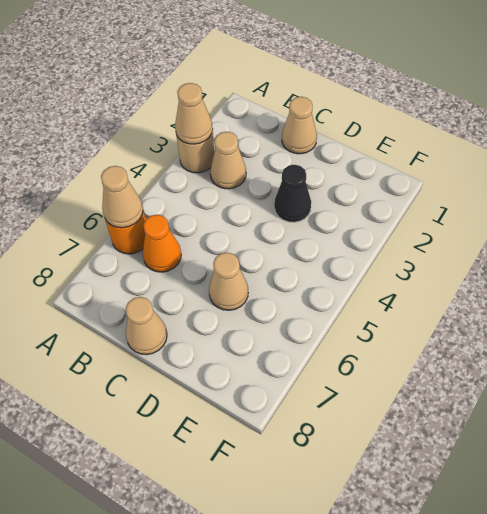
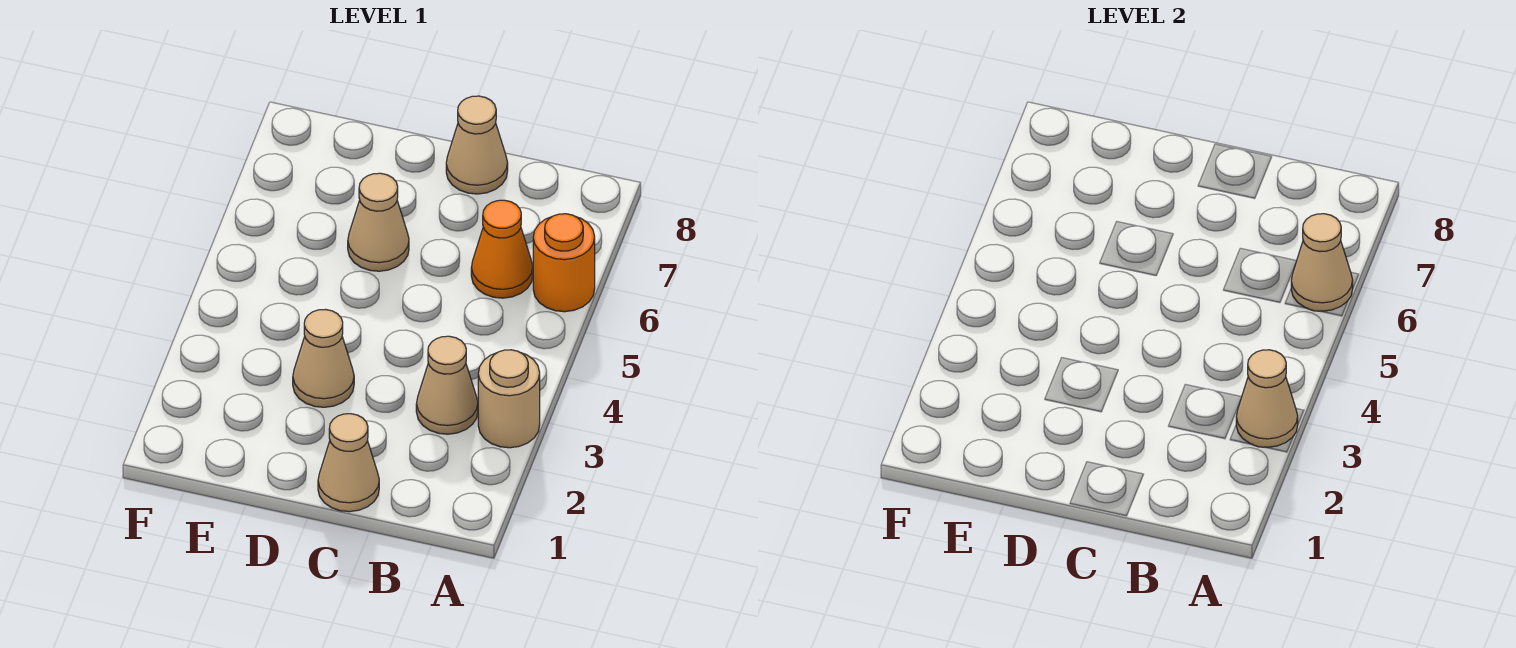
black 1x1 cone [274,165,311,222] -> tan 1x1 cone [293,310,354,407]

